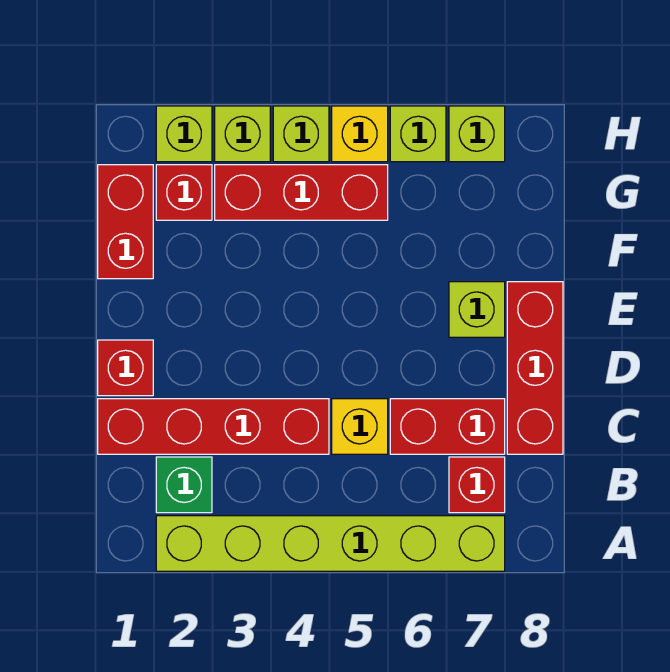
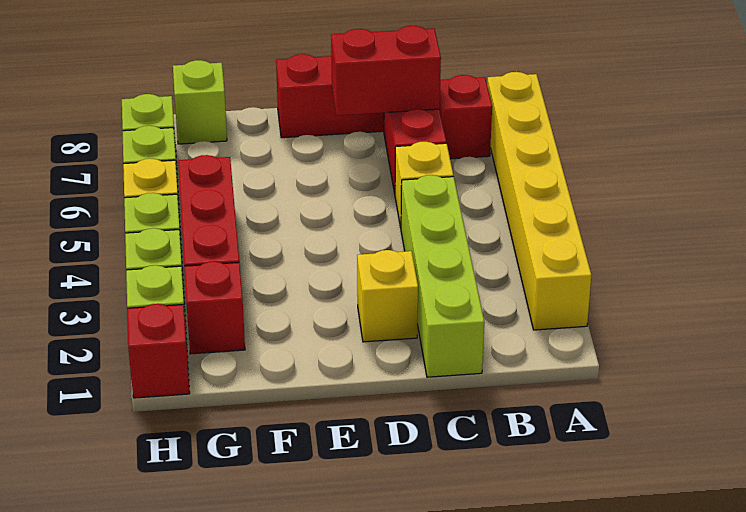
lime 1x6 brick [156,516,505,571] -> yellow 1x6 brick [487,72,591,330]
green 1x1 brick [156,457,212,513] -> none
red 1x4 brick [98,399,329,454] -> lime 1x4 brick [401,175,484,377]
red 1x1 brick [98,340,153,396] -> red 1x1 brick moved to [127,304,190,398]
none -> yellow 1x1 brick [357,250,418,342]
lime 1x1 brick [449,282,505,337] -> lime 1x1 brick moved to [173,60,227,144]
red 1x2 brick [98,165,153,279] -> red 1x2 brick moved to [331,26,441,115]

